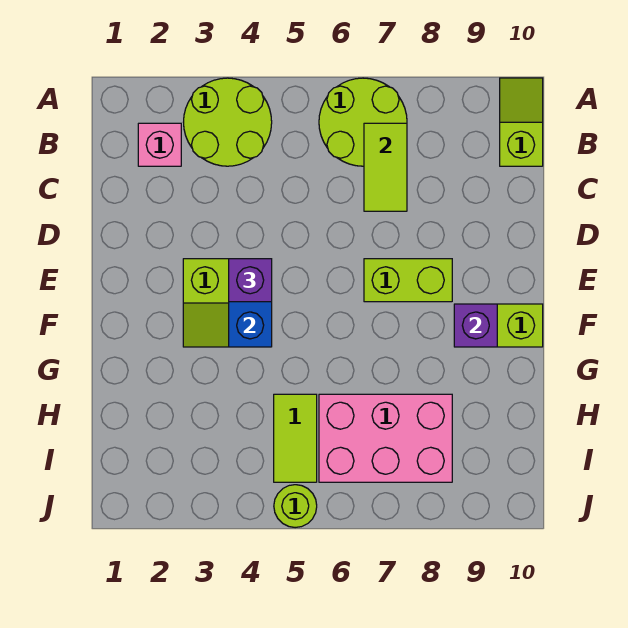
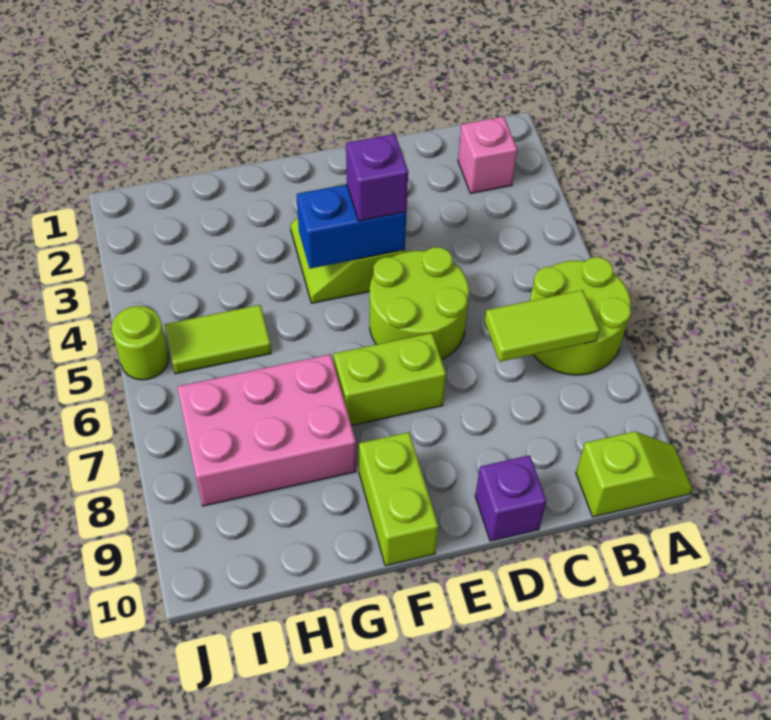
lime 2x2 round brick [184,78,272,166] -> lime 2x2 round brick moved to [370,247,469,360]
lime 1x2 brick [364,259,452,302] -> lime 1x2 brick turned to [334,333,446,426]
purple 1x1 brick [454,304,497,347] -> purple 1x1 brick moved to [475,455,546,541]
pink 2x3 brick [319,394,452,482] -> pink 2x3 brick turned to [177,354,356,506]

